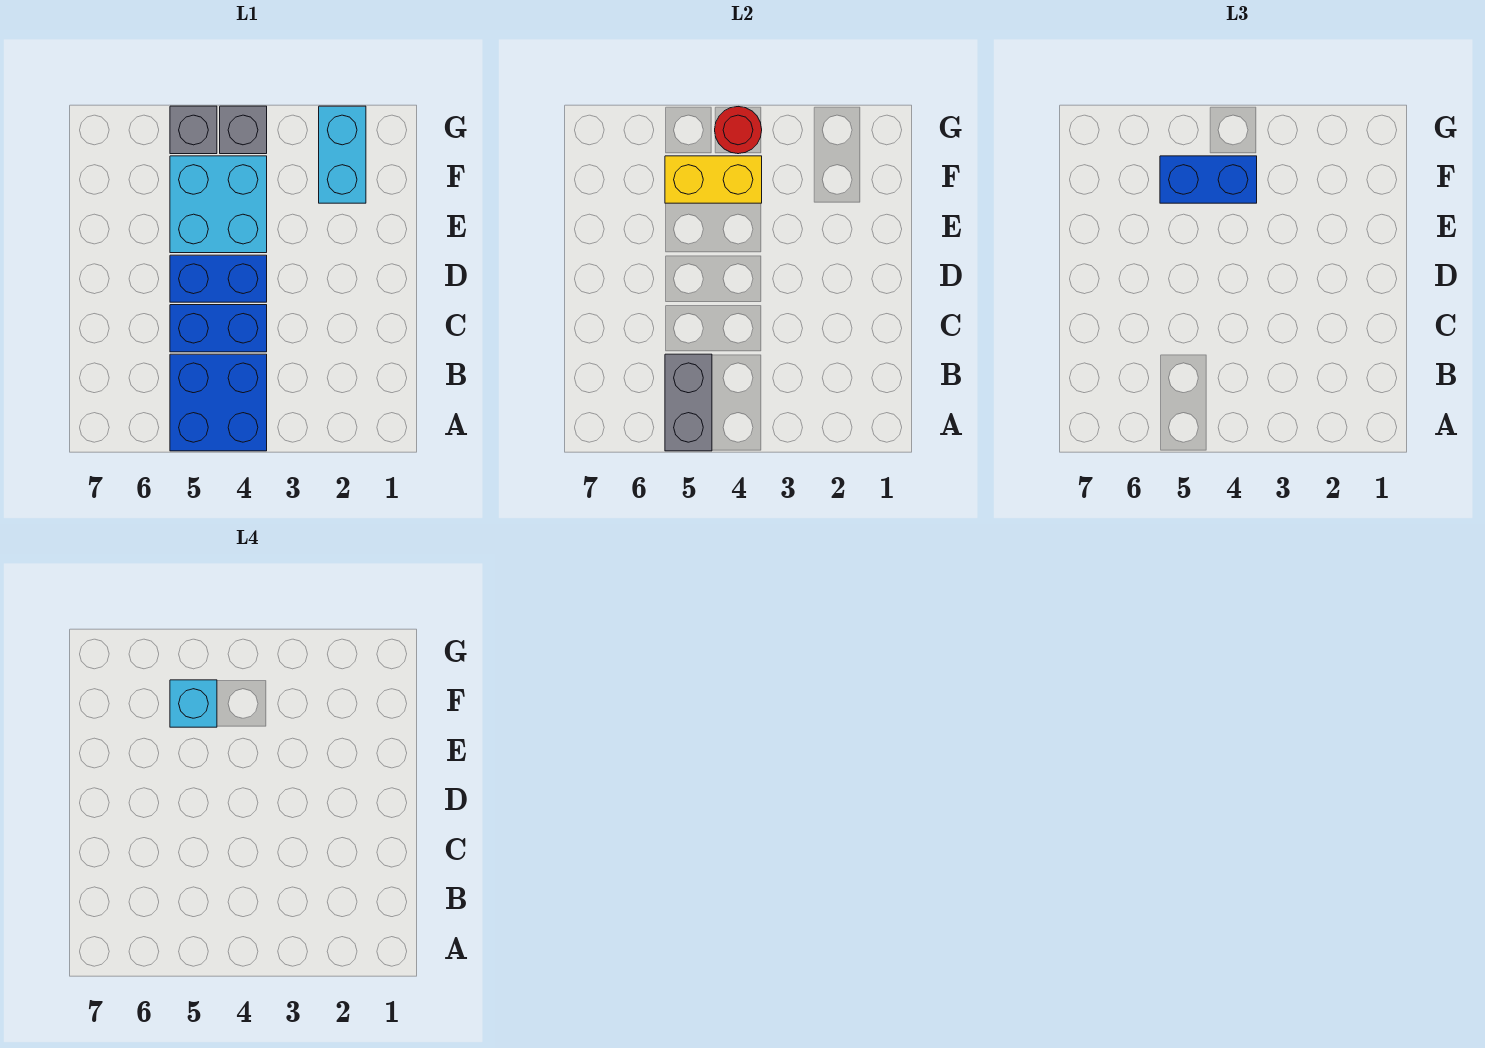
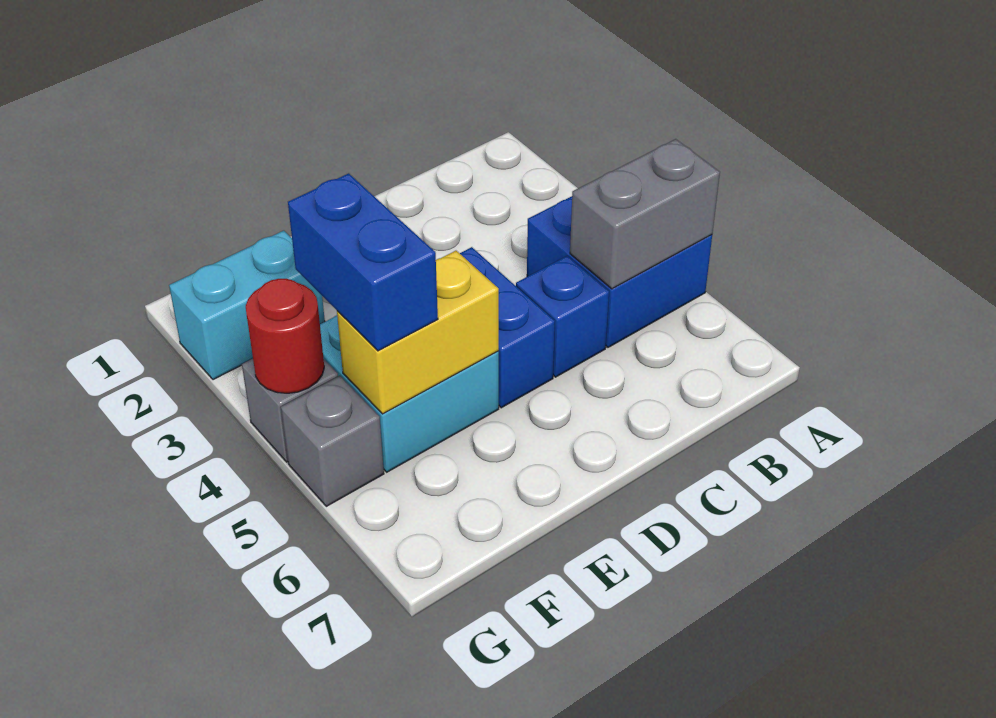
blue 1x2 brick [170,305,267,352] -> blue 1x1 brick [516,256,609,377]
yellow 1x2 brick [665,156,762,203] -> yellow 1x2 brick turned to [337,251,499,414]
cyan 1x1 brick [170,680,217,727] -> none

